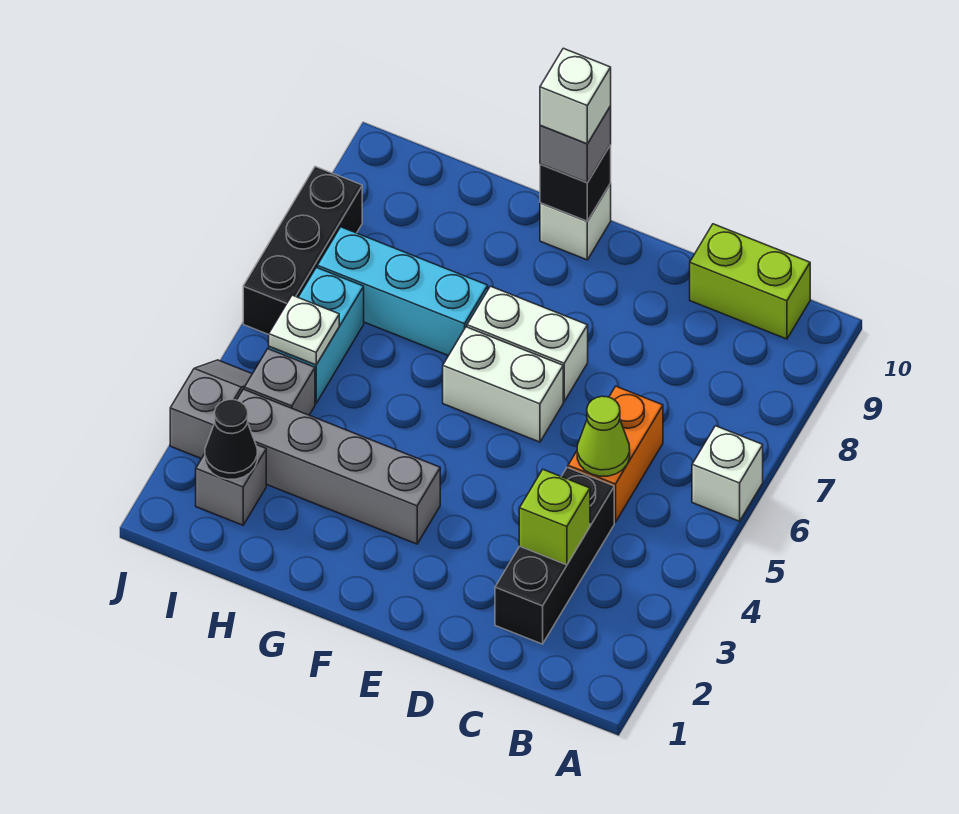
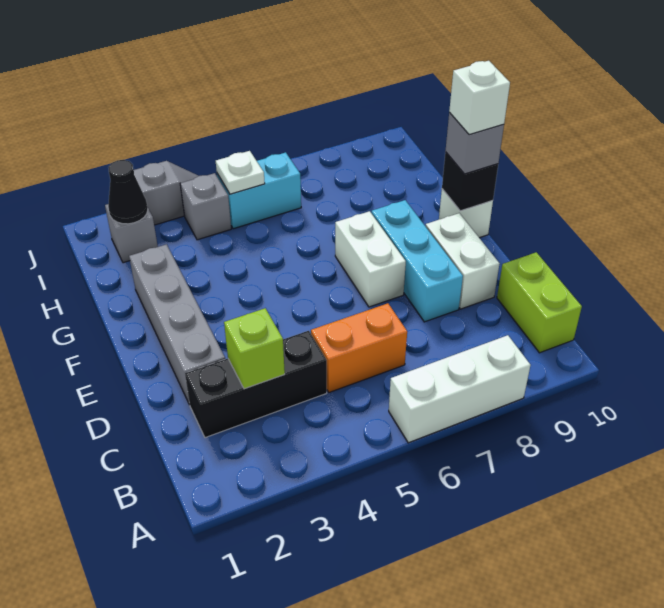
white 1x1 brick [692,426,763,521] -> white 1x3 brick [389,335,531,443]
lime 1x1 cone [577,396,630,476] -> none
white 1x2 brick [443,327,563,442] -> white 1x2 brick moved to [426,213,500,309]
grey 1x4 brick [237,389,440,544] -> grey 1x4 brick moved to [129,244,225,405]
cyan 1x3 brick [317,227,488,356] -> cyan 1x3 brick moved to [371,200,463,322]
black 1x3 brick [243,167,362,335] -> none

